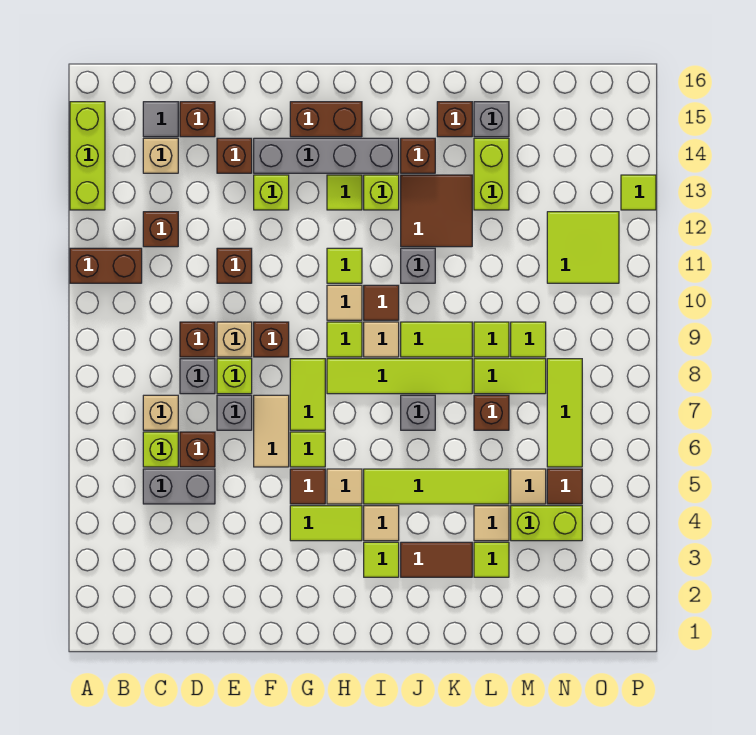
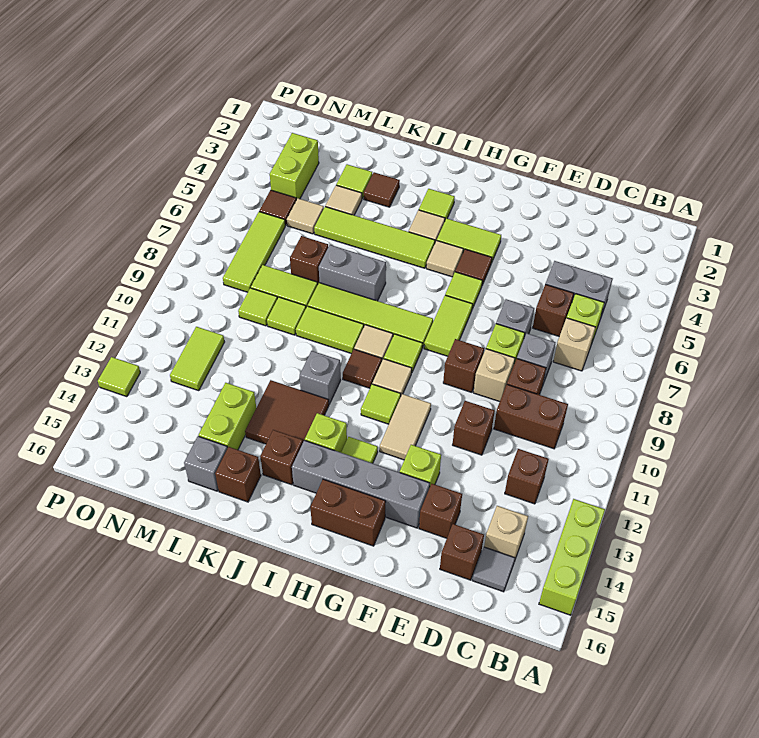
brown 1x2 brick [70,248,142,283] -> brown 1x2 brick moved to [494,385,568,449]
tan 1x2 tile [254,395,289,467] -> tan 1x2 tile moved to [380,394,431,460]
brown 1x2 tile [401,542,472,577] -> brown 1x1 tile [364,172,400,207]
grey 1x1 brick [401,395,435,430] -> grey 1x2 brick [319,245,386,301]
lime 1x2 brick [511,506,582,541] -> lime 1x2 brick turned to [270,133,319,200]
lime 2x2 tile [547,212,619,283] -> lime 1x2 tile [170,327,224,391]

